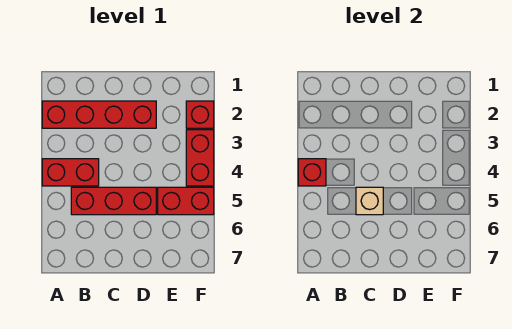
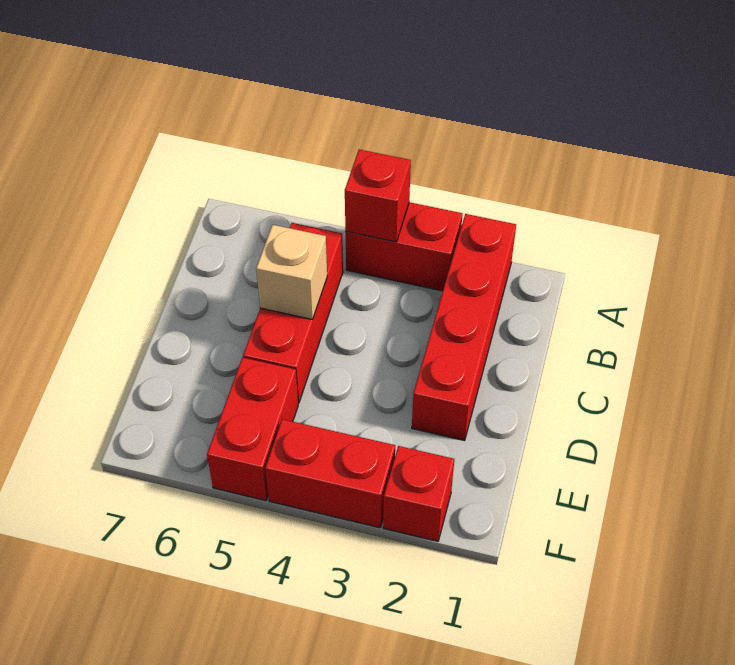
red 1x2 brick [42,159,99,186] -> red 1x2 brick turned to [345,202,463,291]

